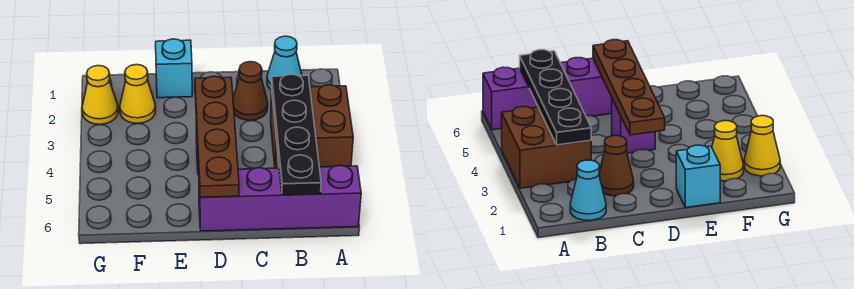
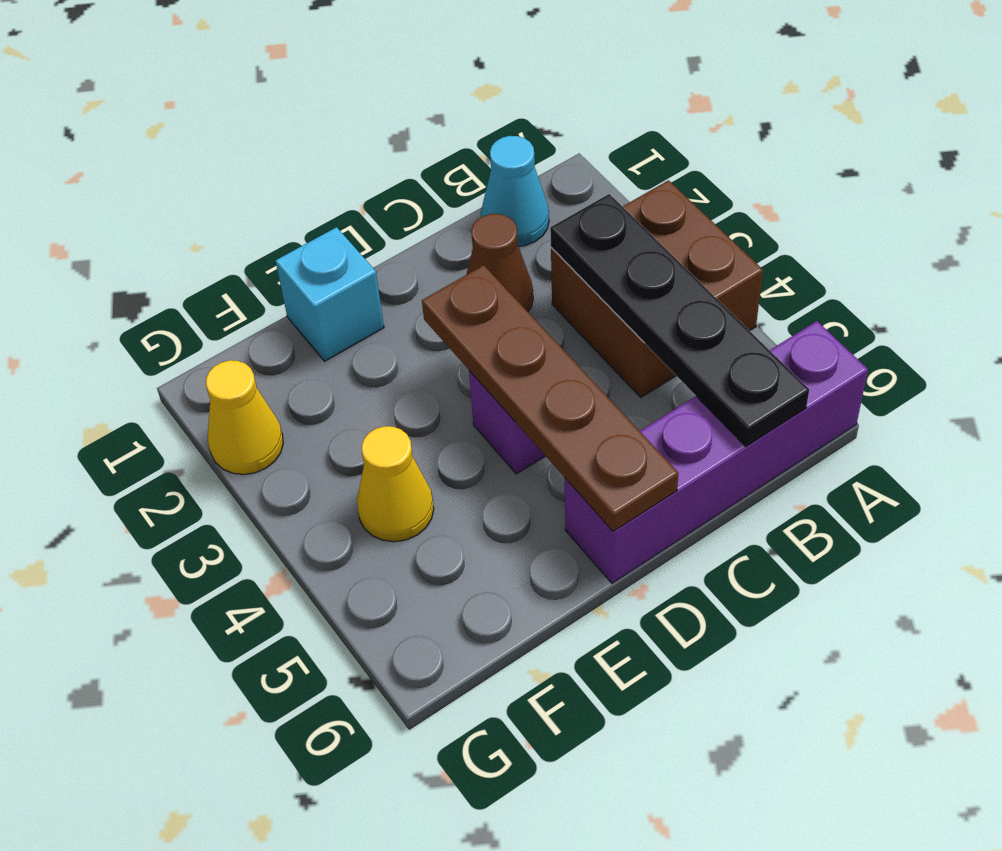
yellow 1x1 cone [120,65,156,123] -> yellow 1x1 cone moved to [357,426,434,542]

